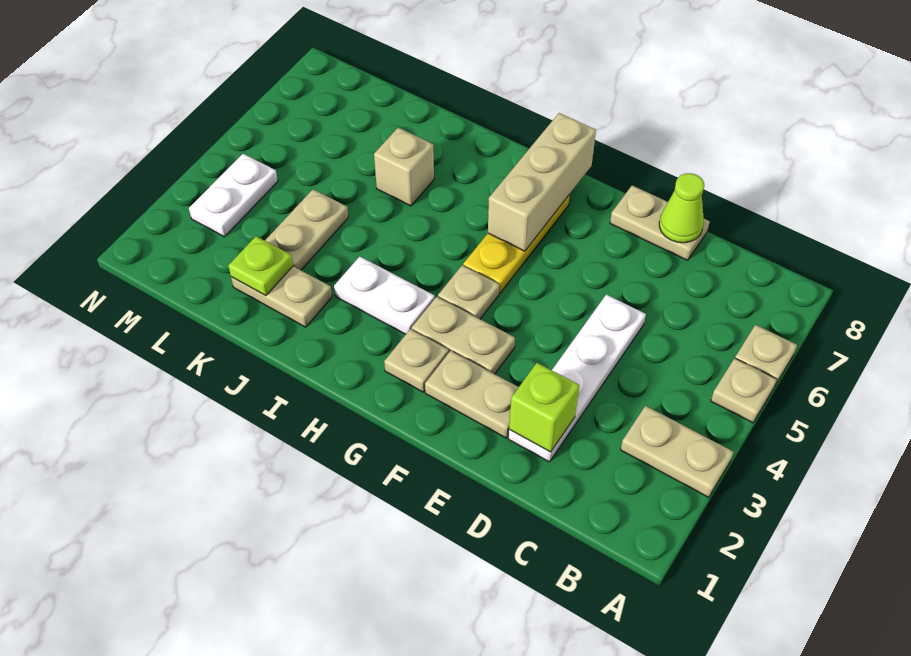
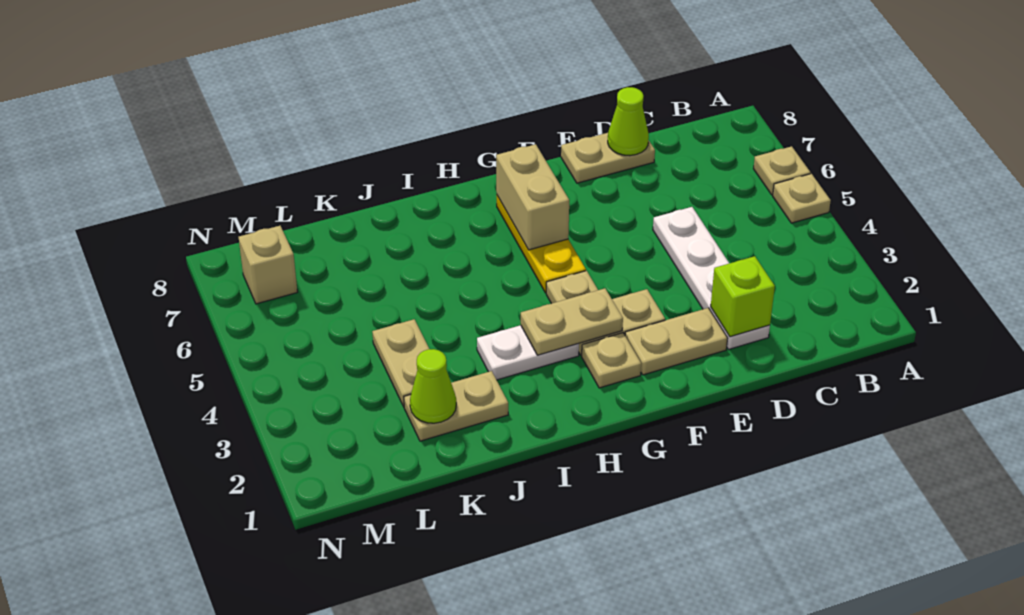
tan 1x2 plate [621,406,733,497] -> tan 1x2 plate moved to [521,288,623,355]
tan 1x3 brick [488,113,596,251] -> tan 1x2 brick [496,144,569,250]
tan 1x1 brick [374,128,434,206] -> tan 1x1 brick moved to [239,226,297,304]
lime 1x1 plate [228,236,293,296] -> lime 1x1 cone [410,349,456,423]
white 1x2 plate [189,154,278,237] -> none

